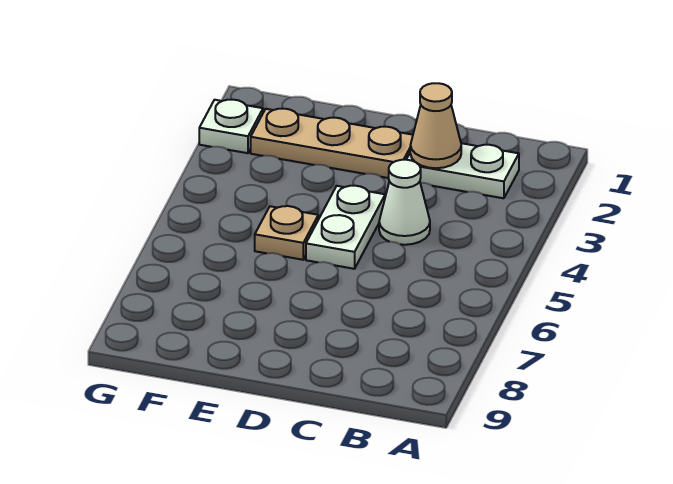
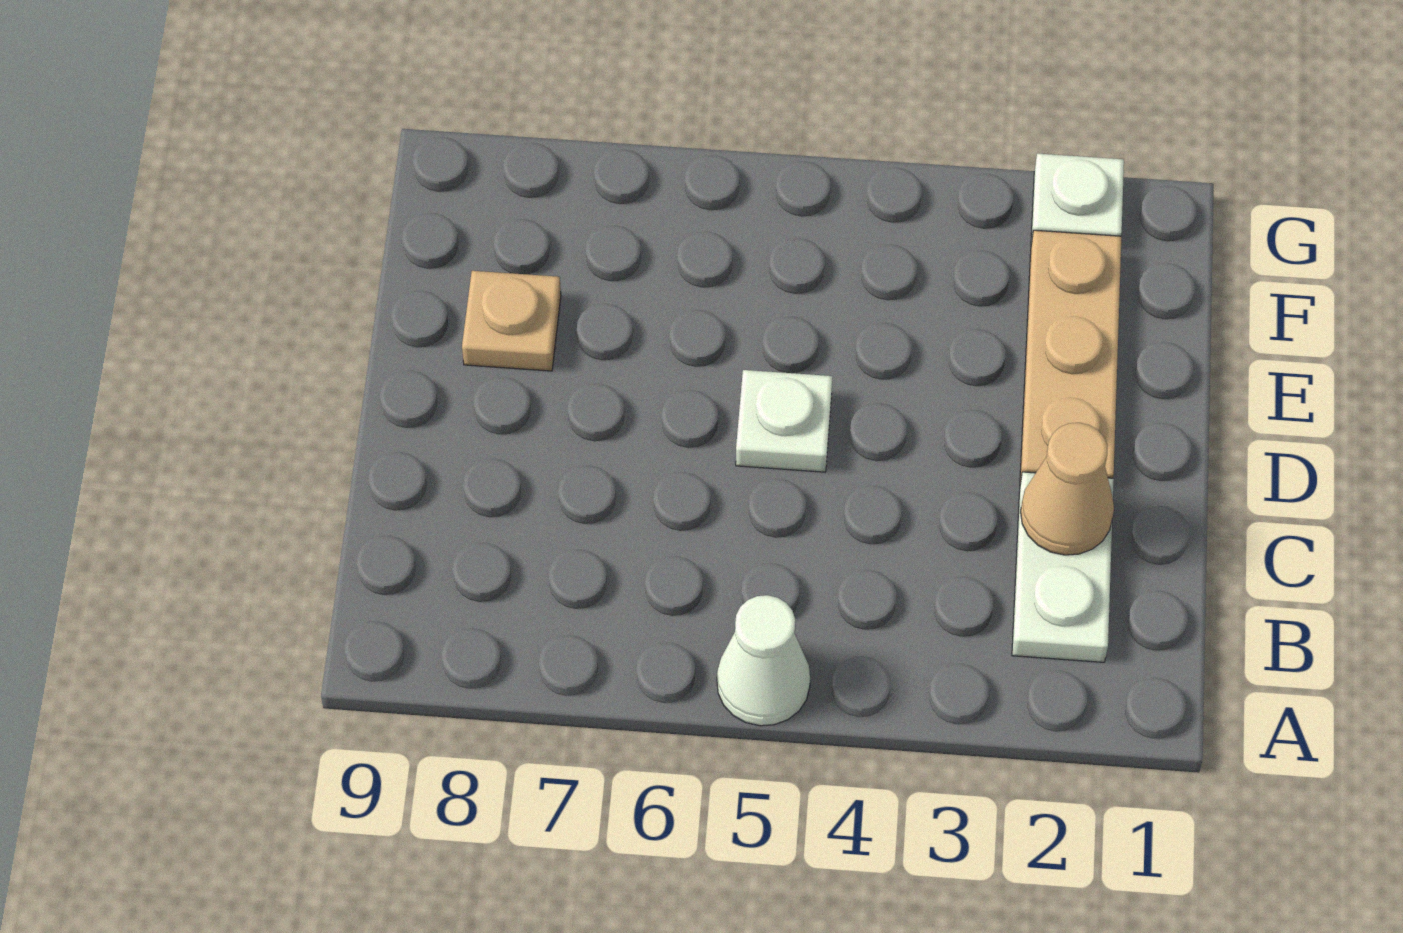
white 1x1 cone [379,160,430,245] -> white 1x1 cone moved to [717,595,810,726]
white 1x2 plate [306,186,385,269] -> white 1x1 plate [736,370,833,472]
tan 1x1 plate [255,206,318,260] -> tan 1x1 plate moved to [462,271,561,371]

